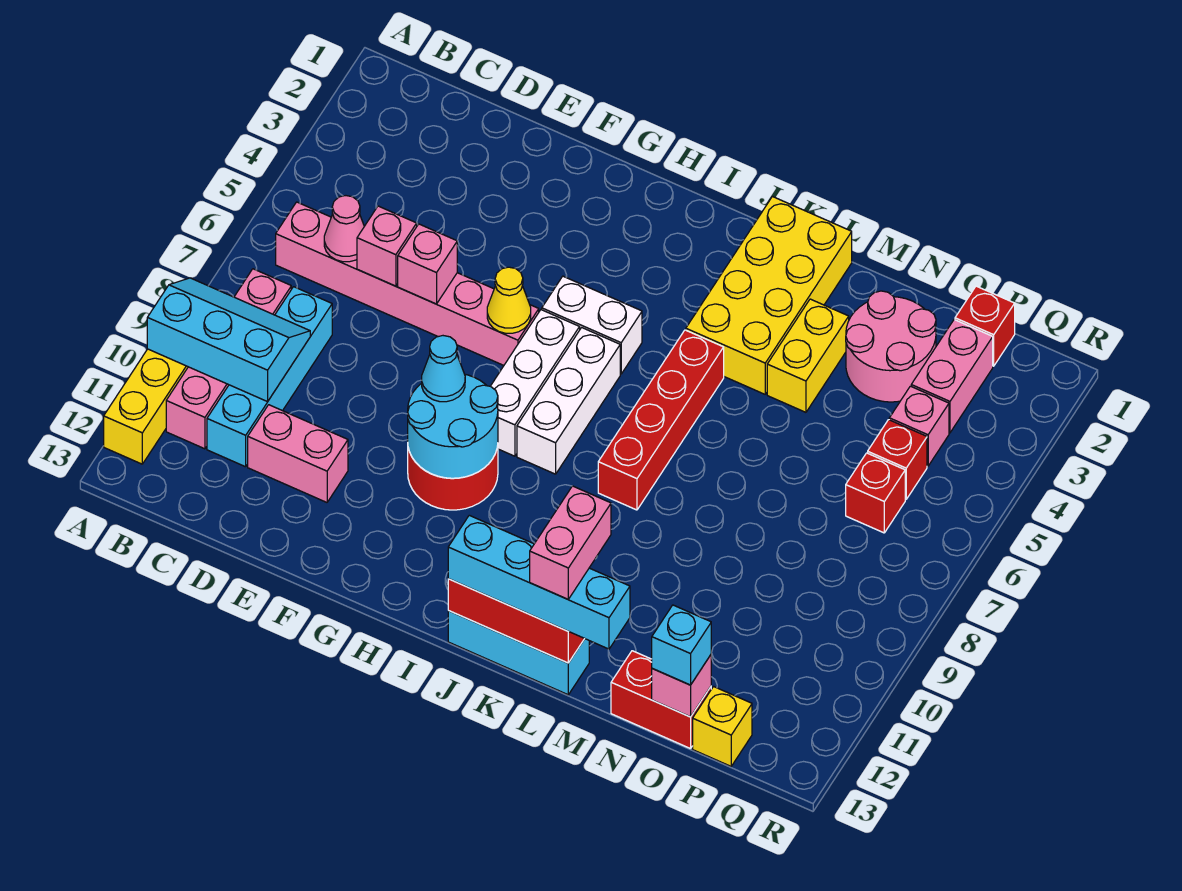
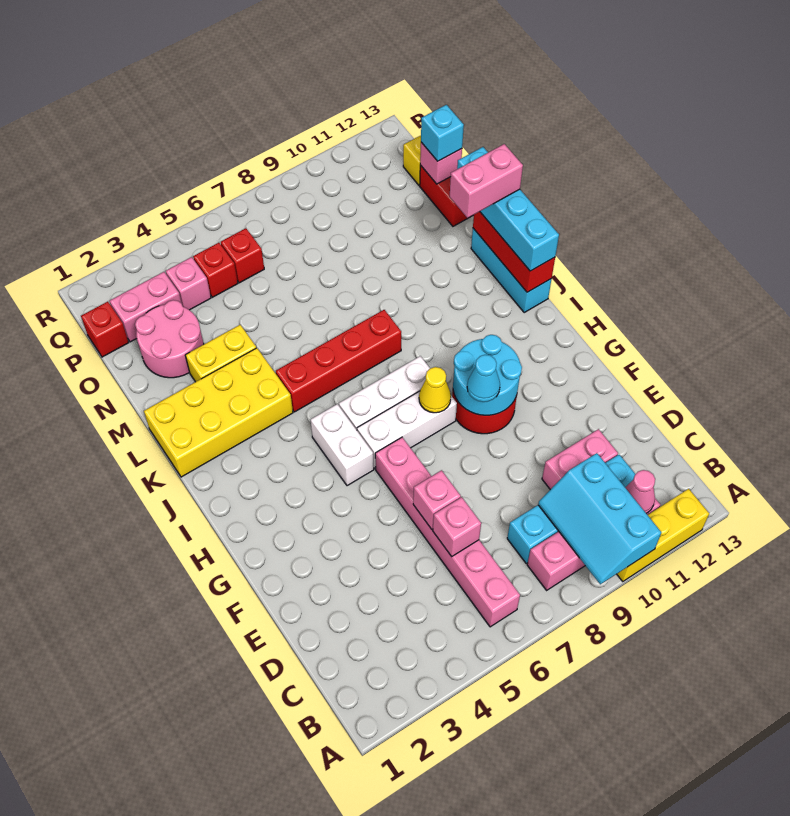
pink 1x1 cone [324,196,364,262] -> pink 1x1 cone moved to [625,470,655,514]
pink 1x2 brick [248,405,348,502] -> pink 1x2 brick turned to [542,429,618,490]
yellow 1x1 cone [487,267,531,333] -> yellow 1x1 cone moved to [419,367,451,413]

